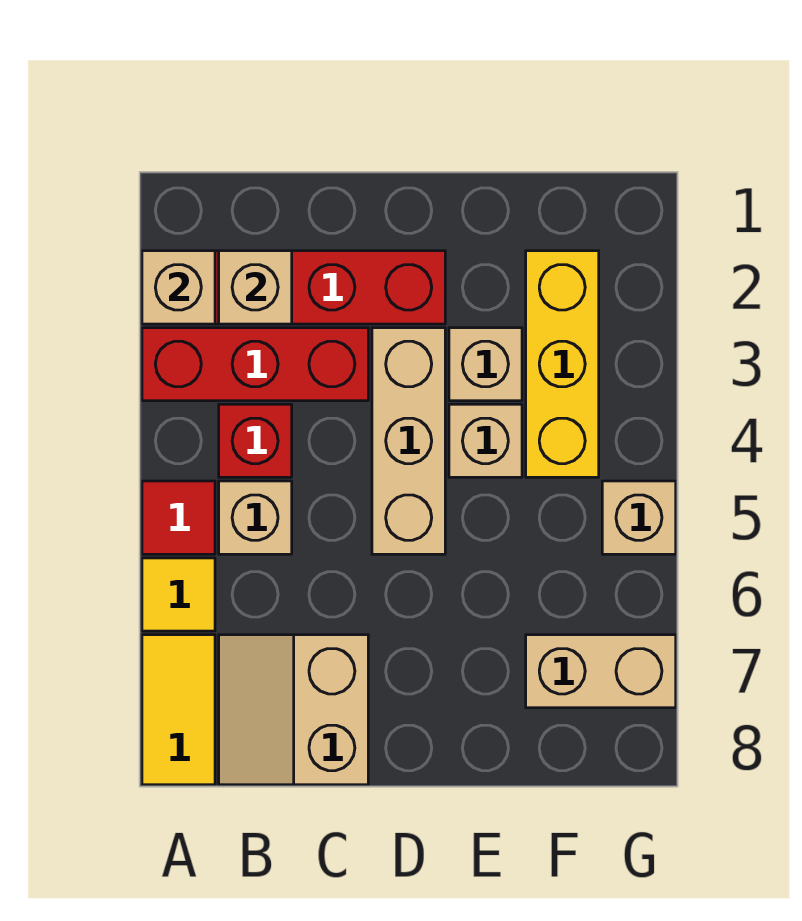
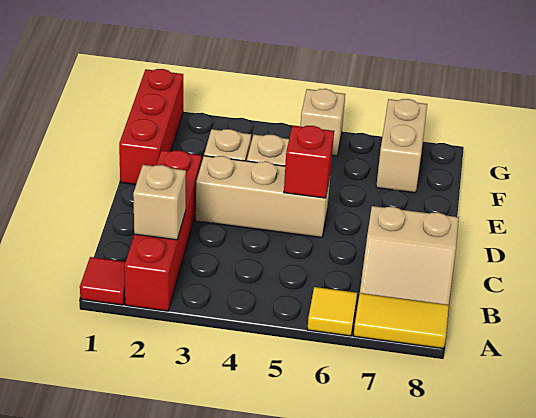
tan 1x1 brick [142,251,215,324] -> none
red 1x3 brick [142,328,368,401] -> red 1x3 brick moved to [119,69,183,185]
red 1x1 tile [142,481,215,554] -> red 1x1 tile moved to [80,257,125,305]
red 1x1 brick [219,404,292,477] -> red 1x1 brick moved to [284,126,334,198]
tan 1x1 brick [219,481,292,554] -> none
yellow 1x3 brick [526,251,599,477] -> none

